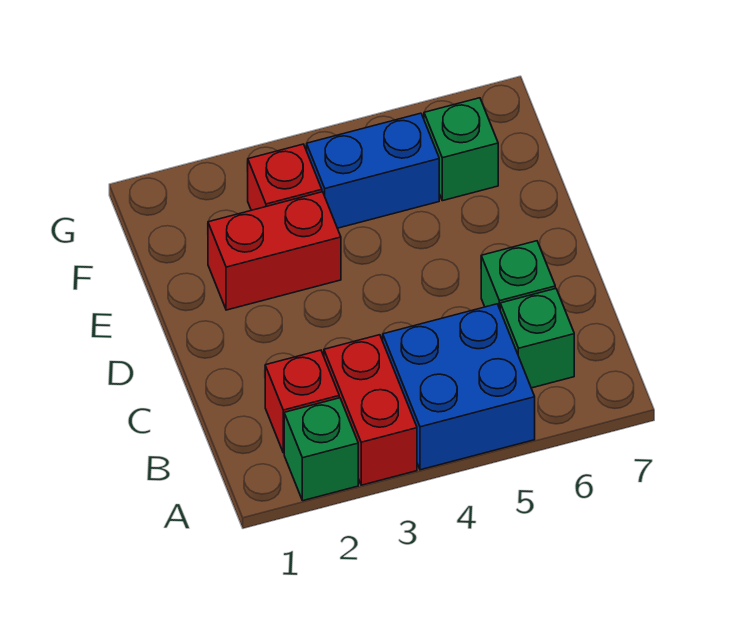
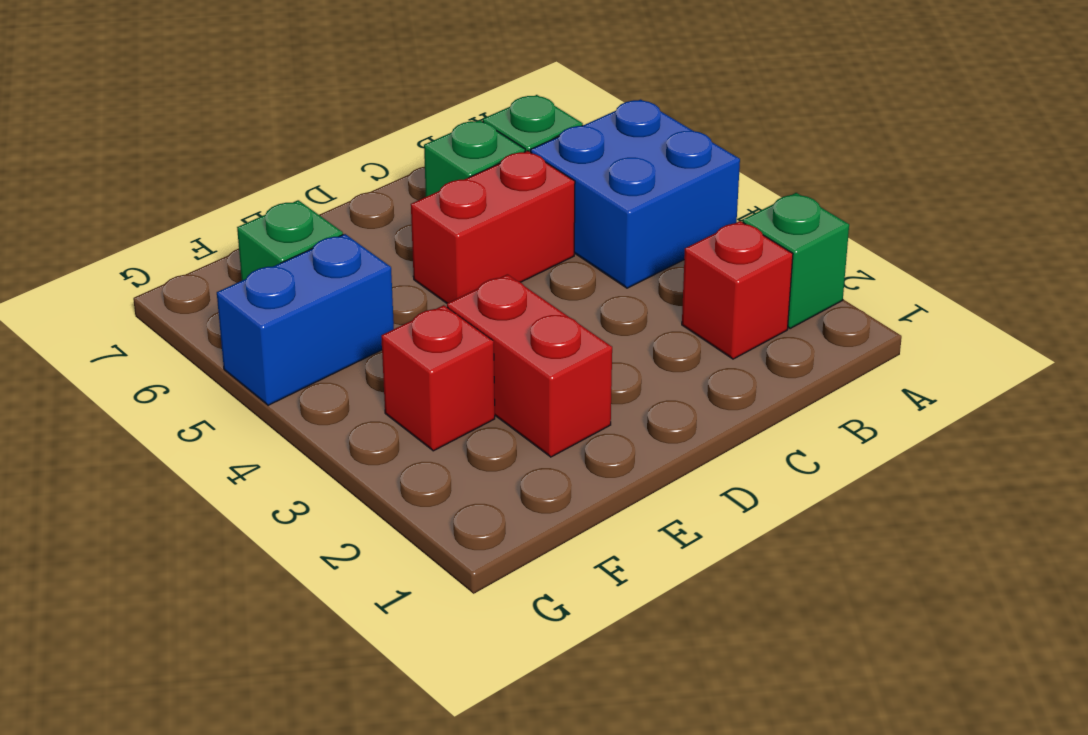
red 1x2 brick [324,335,417,485] -> red 1x2 brick moved to [411,151,575,303]
blue 1x2 brick [306,113,439,228] -> blue 1x2 brick turned to [217,234,394,405]

